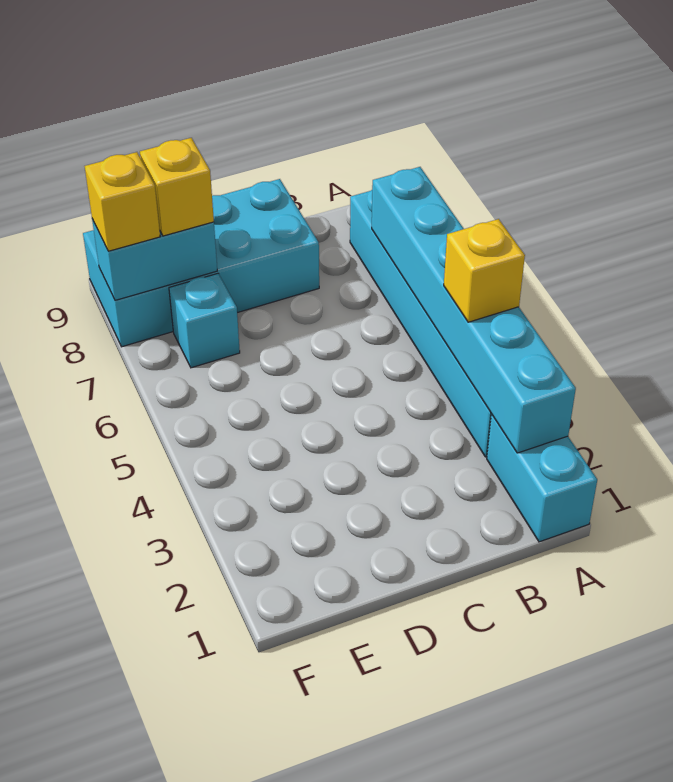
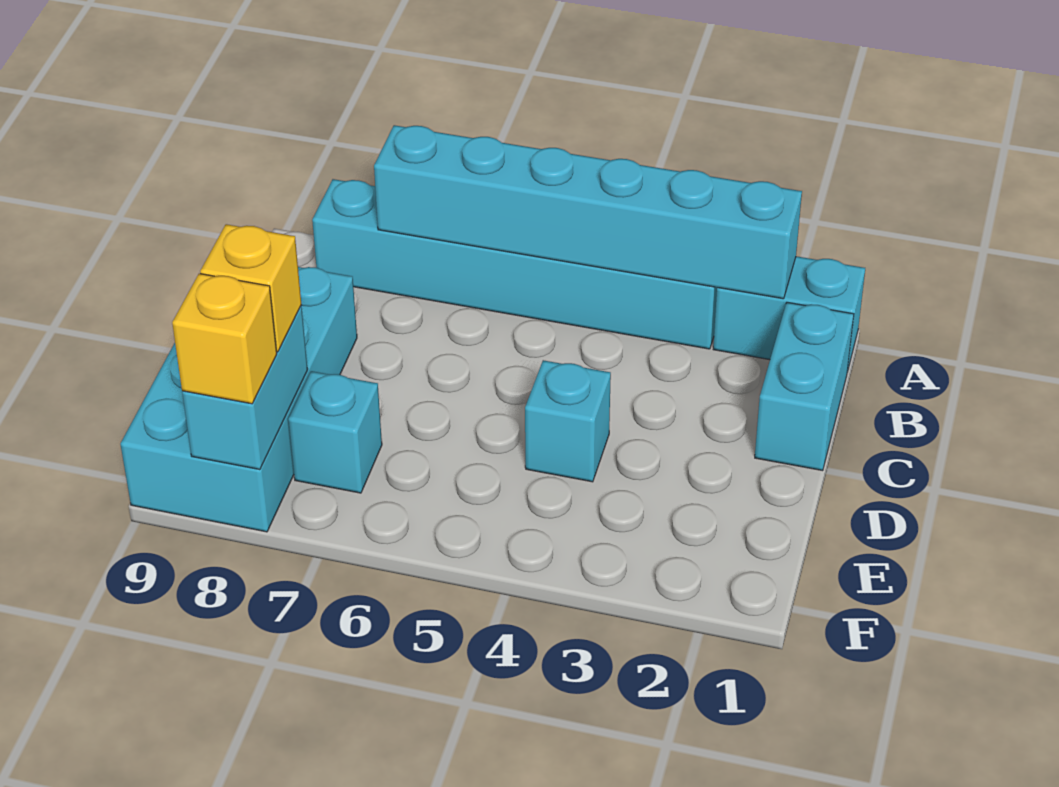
yellow 1x1 brick [444,219,525,322] -> none
none -> cyan 1x2 brick [755,302,854,471]
none -> cyan 1x1 brick [525,360,611,482]

